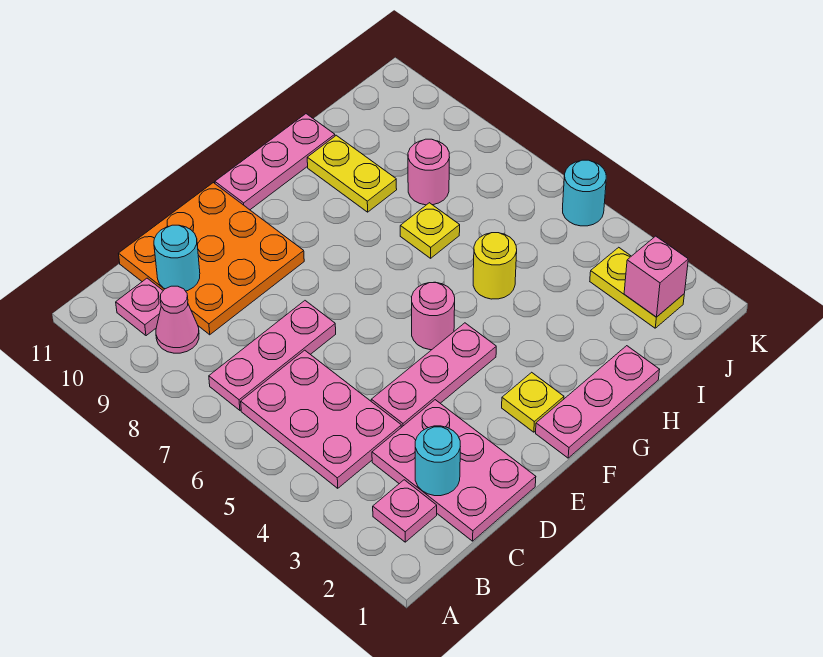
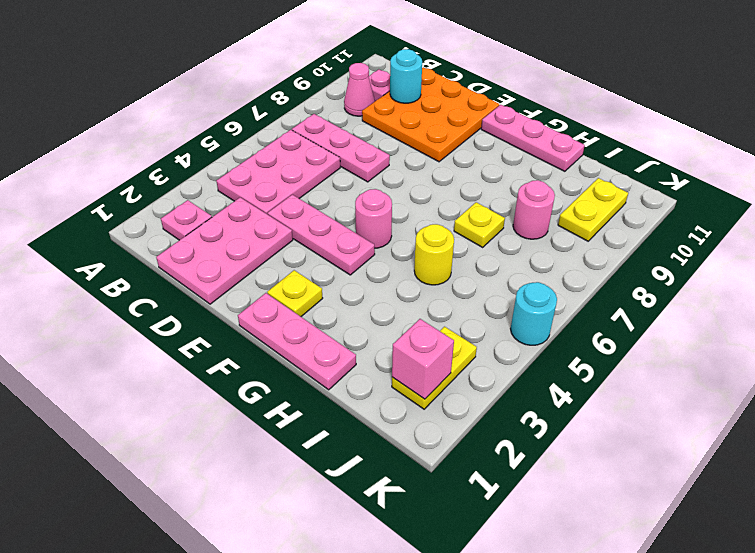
cyan 1x1 round brick [415,426,460,496] -> none
yellow 1x2 plate [307,135,397,212] -> yellow 1x2 plate moved to [558,178,628,241]

